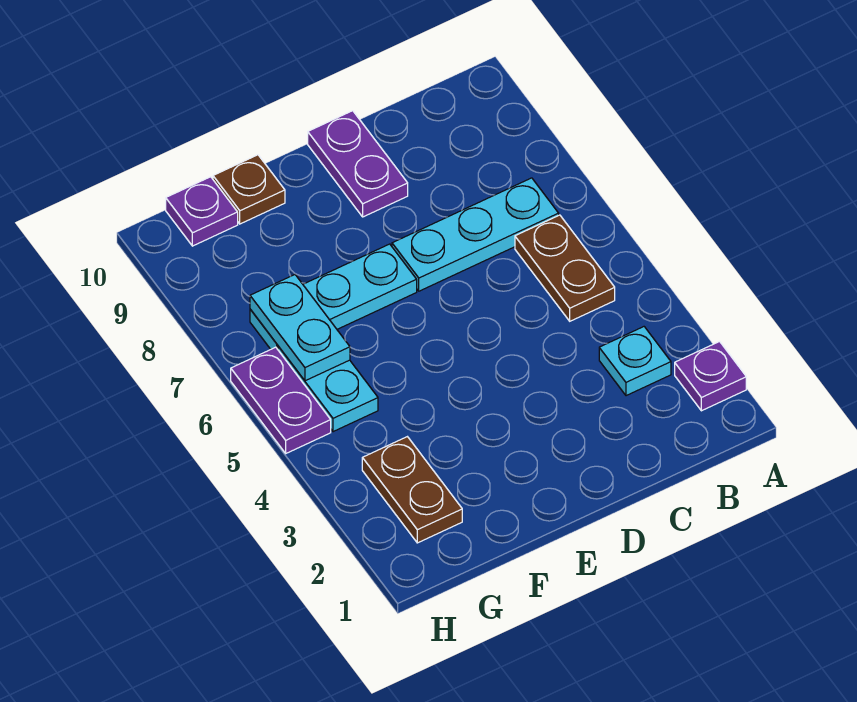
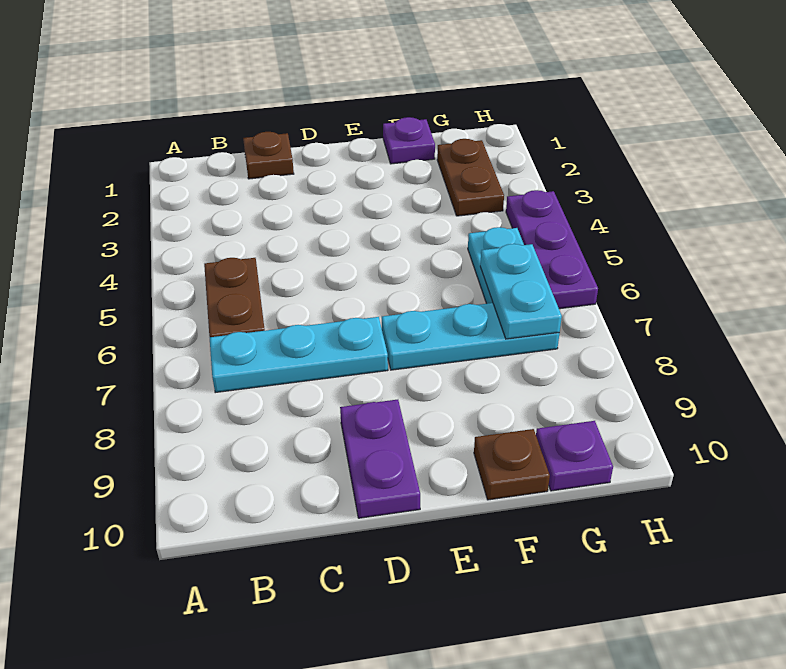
purple 1x1 plate [675,342,746,411] -> purple 1x1 plate moved to [383,117,435,164]
cyan 1x1 plate [599,327,671,396] -> none
none -> brown 1x1 plate [243,132,294,179]
purple 1x2 plate [231,347,331,453] -> purple 1x3 plate [506,190,598,309]

